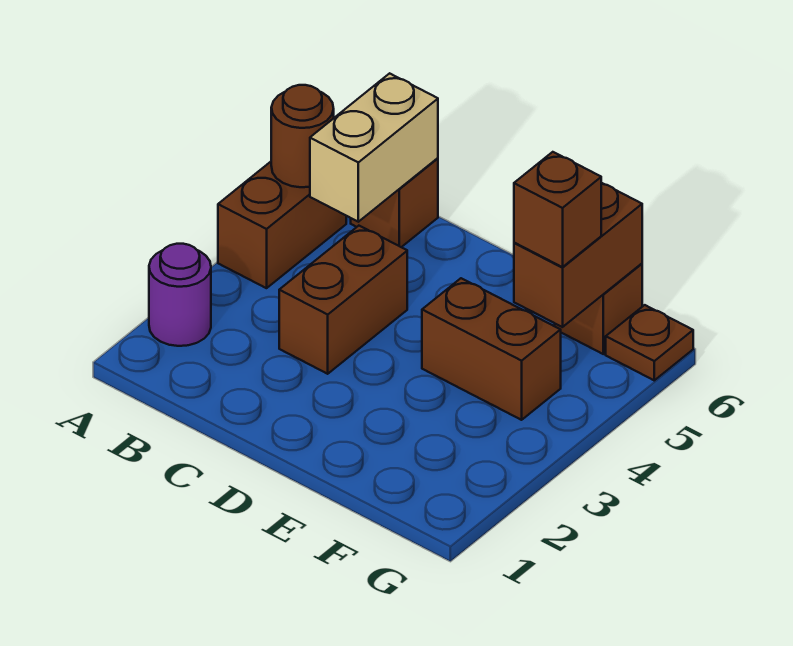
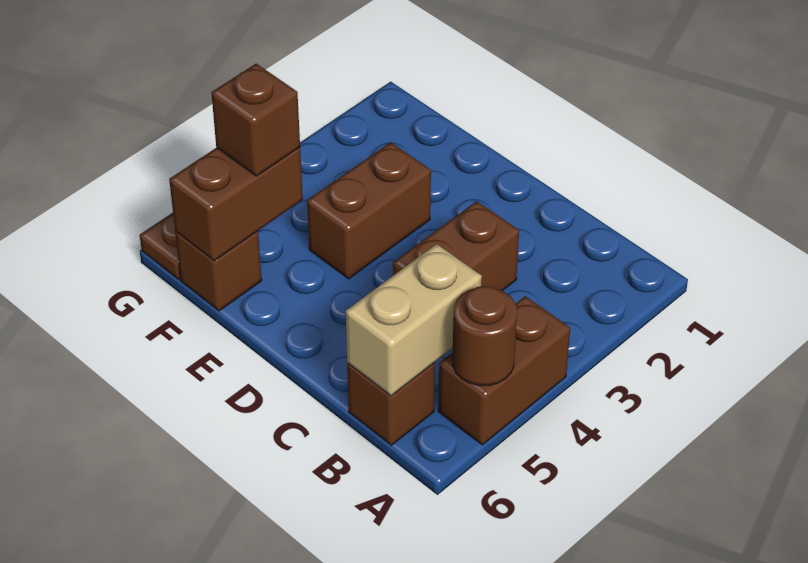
purple 1x1 round brick [149,244,211,346] -> none
brown 1x2 brick [422,278,561,420] -> brown 1x2 brick turned to [307,142,431,279]

